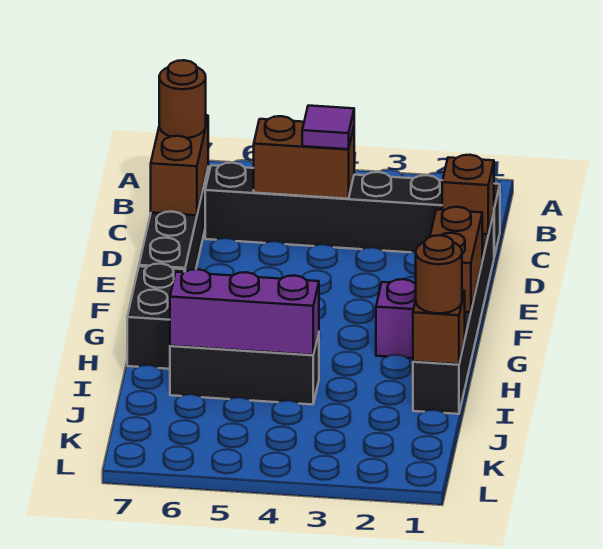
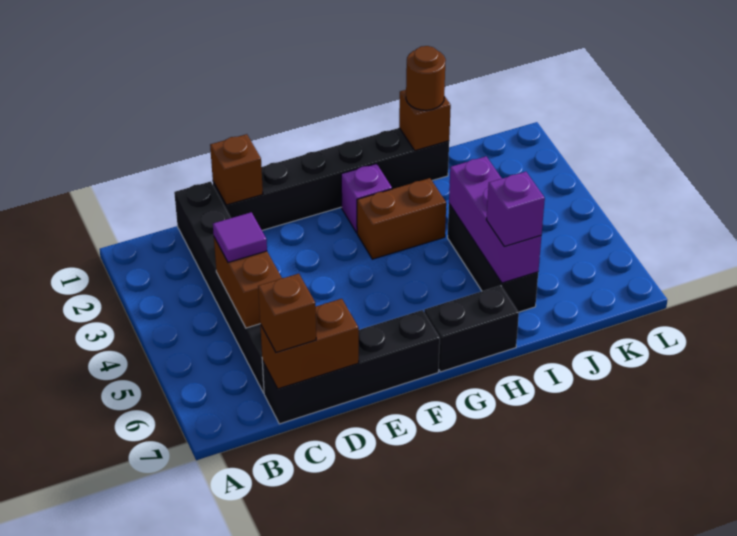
brown 1x1 round brick [159,60,206,138] -> brown 1x1 brick [258,274,316,352]
brown 1x2 brick [430,207,482,312] -> brown 1x2 brick moved to [357,178,446,259]
none -> purple 1x1 brick [486,172,545,247]

